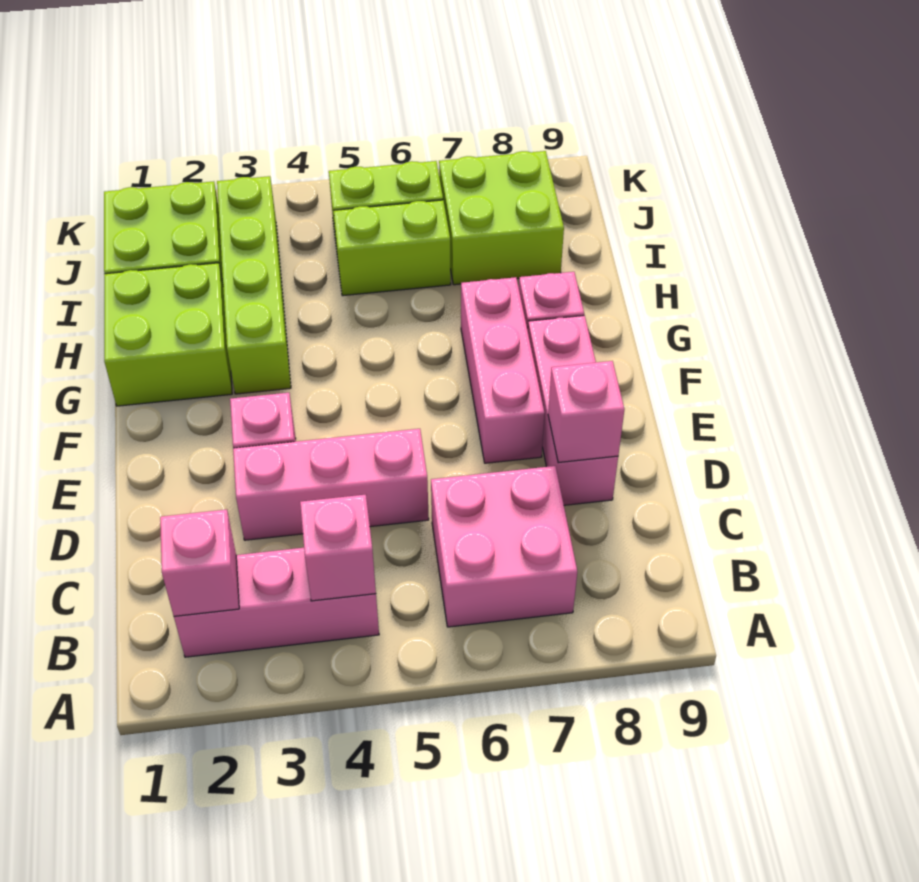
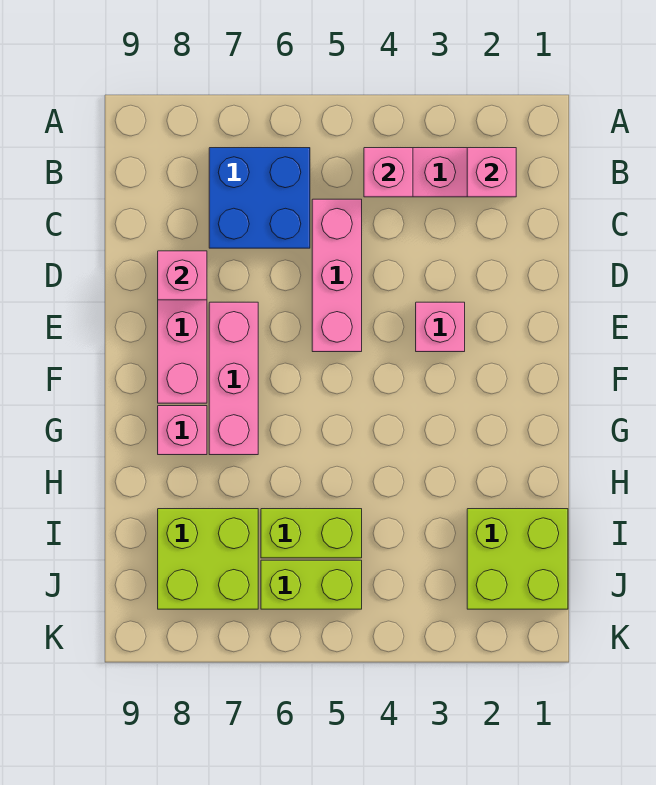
pink 2x2 brick [431,466,577,627] -> blue 2x2 brick [209,148,310,248]
pink 1x3 brick [233,429,429,540] -> pink 1x3 brick turned to [312,199,362,352]
lime 2x2 brick [104,263,232,406] -> none
lime 1x4 brick [217,176,291,394] -> none

